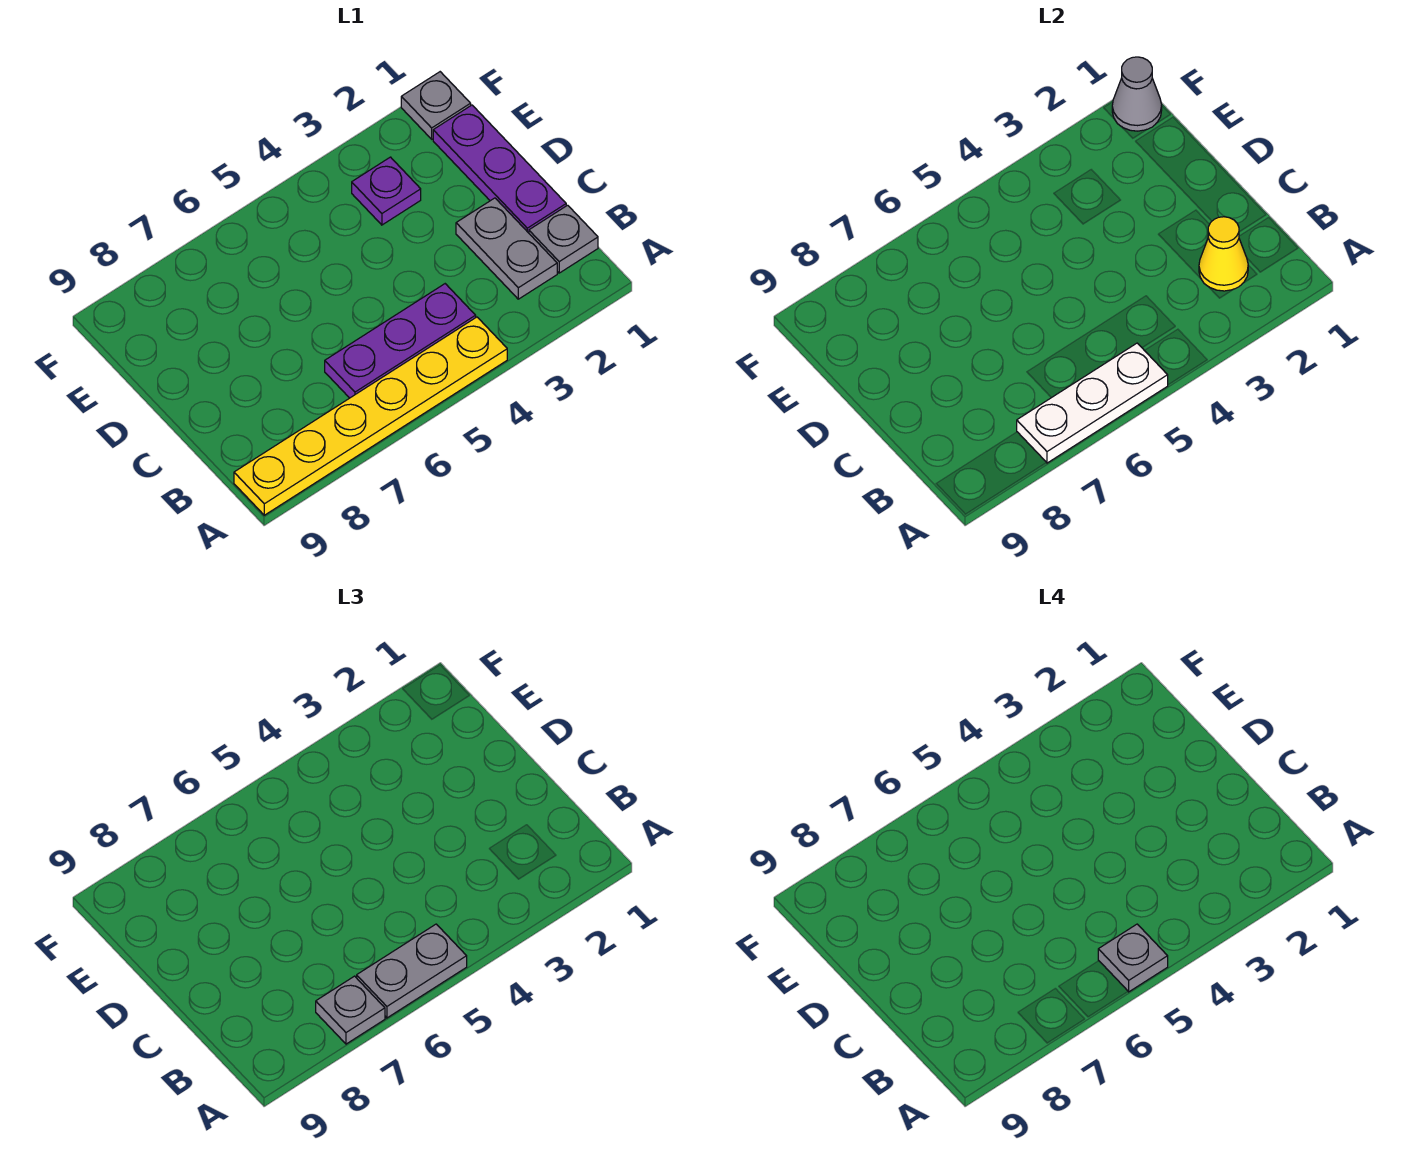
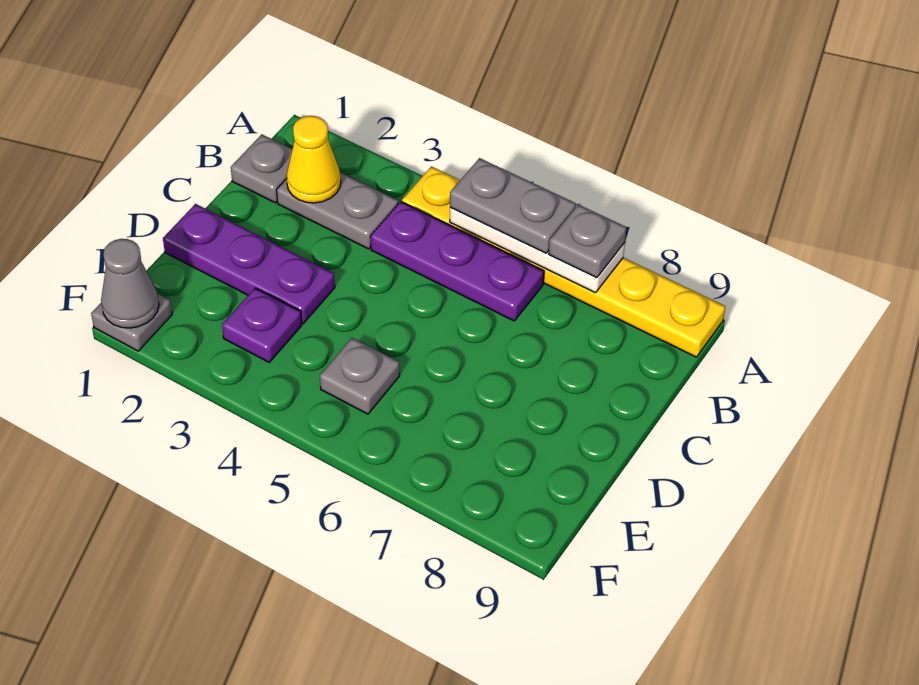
grey 1x1 plate [1098,924,1168,992] -> grey 1x1 plate moved to [320,338,400,414]
grey 1x2 plate [456,198,557,299] -> grey 1x2 plate turned to [277,172,398,249]
purple 1x3 plate [433,105,566,233] -> purple 1x3 plate turned to [163,204,335,323]

